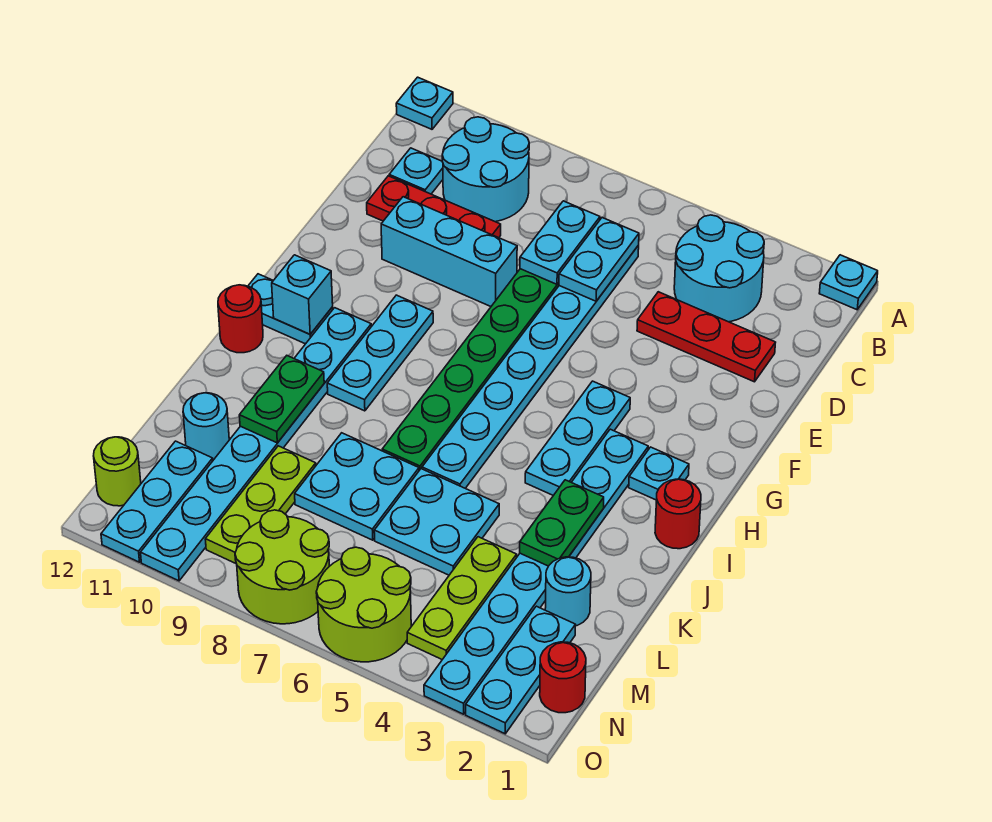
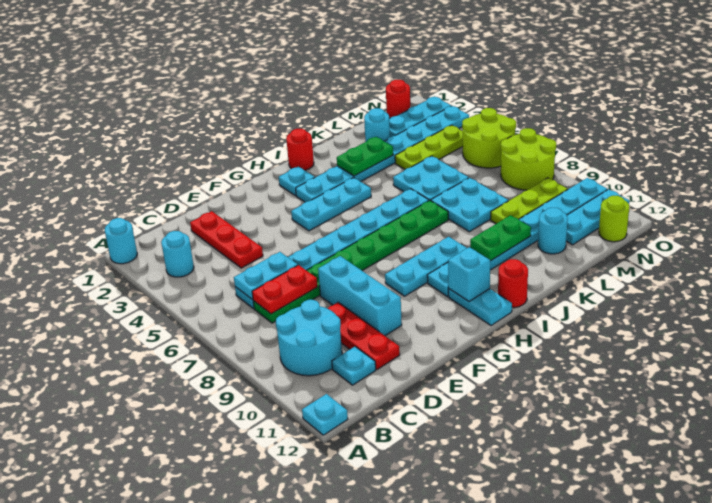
cyan 1x1 plate [819,255,878,310] -> cyan 1x1 round brick [105,218,137,264]
cyan 2x2 round brick [674,215,764,322] -> cyan 1x1 round brick [161,231,194,277]
cyan 1x2 plate [520,201,600,284] -> red 1x2 plate [252,265,318,314]

